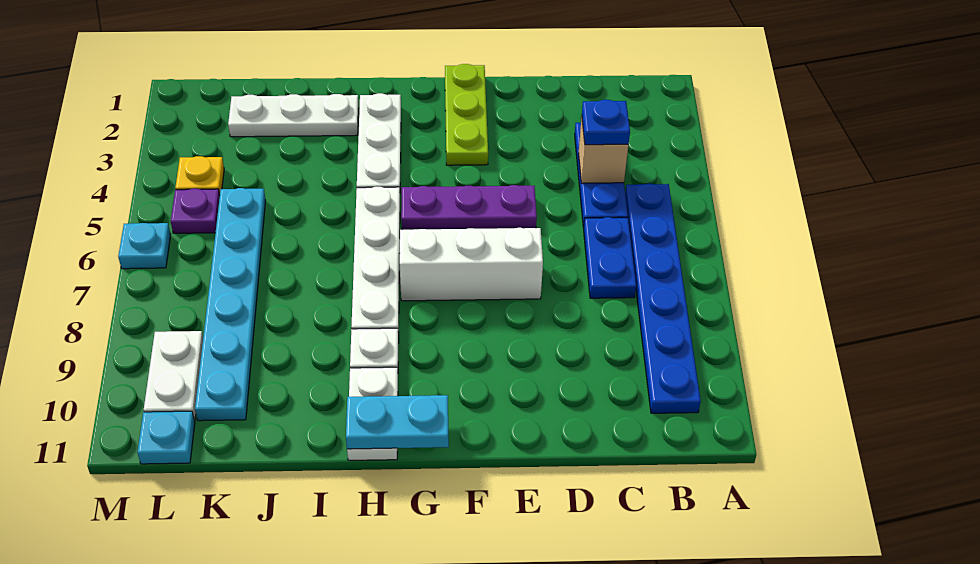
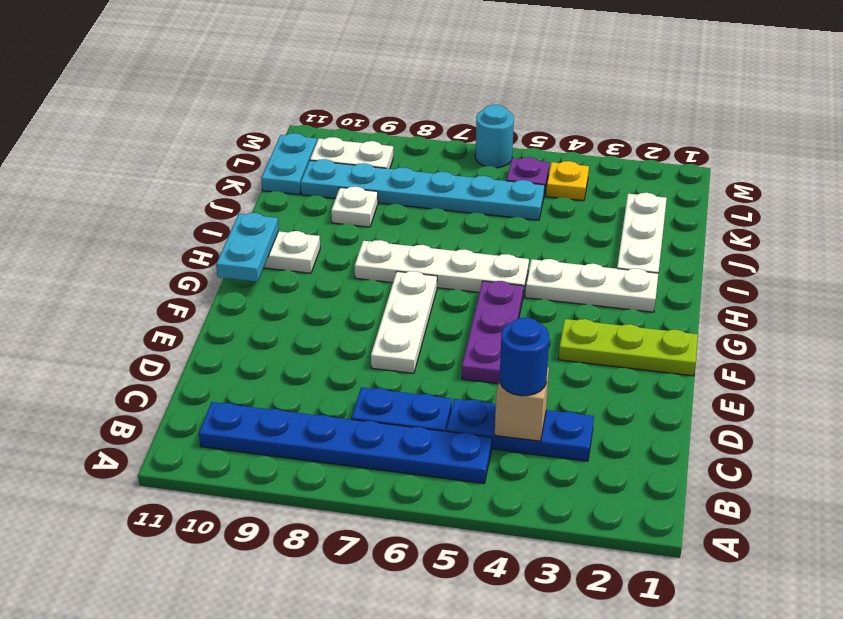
blue 1x1 plate [582,100,630,145] -> blue 1x1 round brick [500,317,549,396]
white 1x3 brick [400,228,543,301] -> white 1x3 plate [371,271,437,373]
white 1x1 plate [350,328,399,368] -> white 1x1 plate moved to [331,187,378,227]
cyan 1x1 plate [137,411,195,464] -> cyan 1x2 plate [261,133,317,195]
cyan 1x1 plate [118,223,171,269] -> cyan 1x1 round brick [475,105,514,168]

